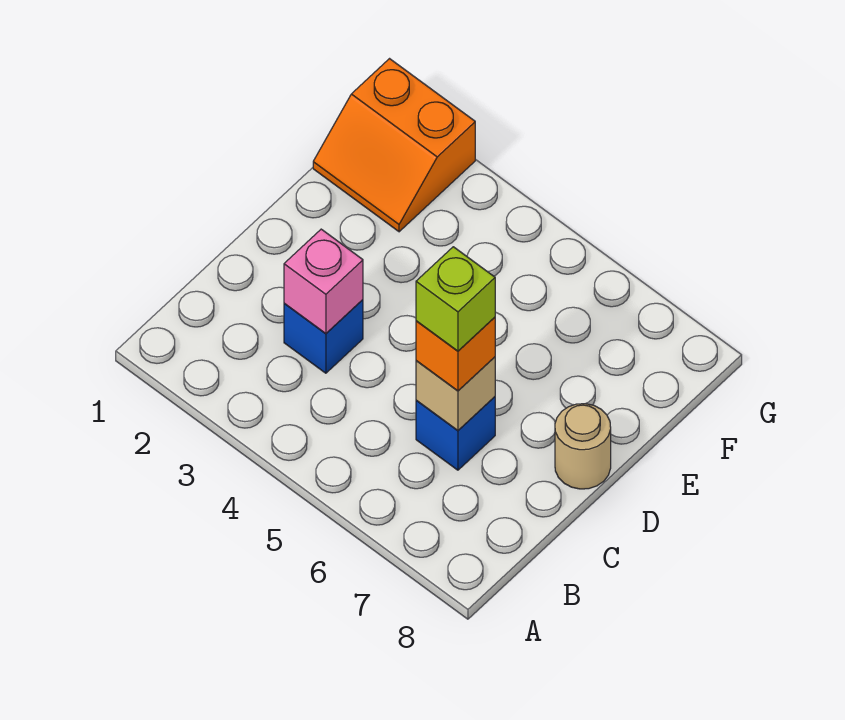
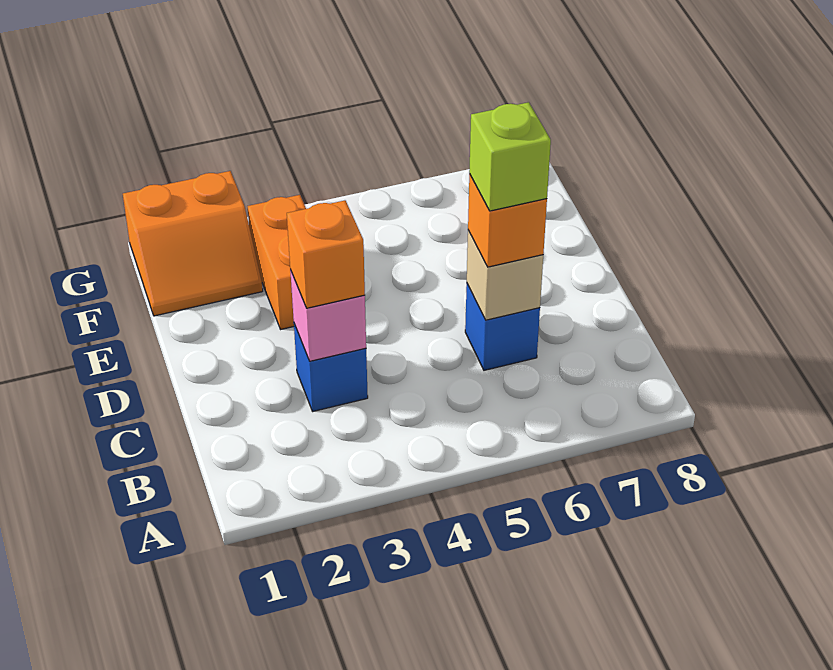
none -> orange 1x1 brick [287,200,365,308]
tan 1x1 round brick [555,404,611,489] -> none
none -> orange 1x2 brick [248,195,306,329]

